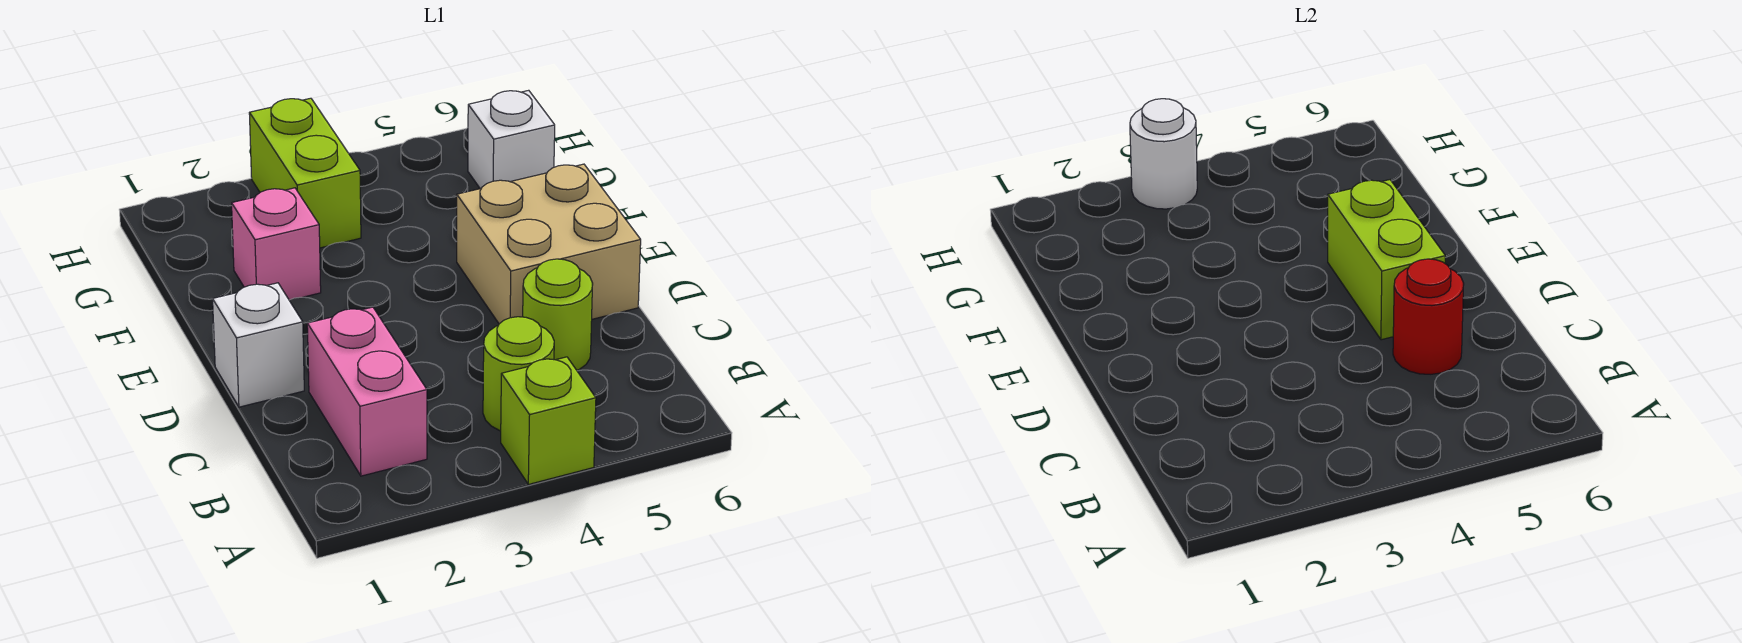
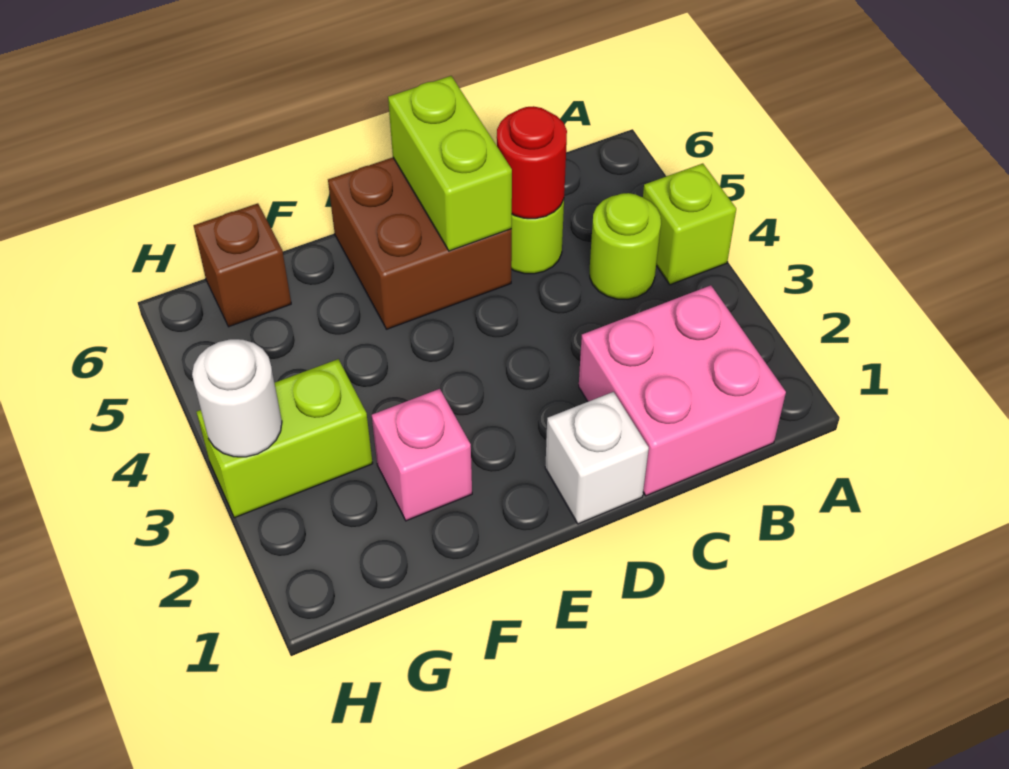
pink 1x2 brick [307,307,427,476] -> pink 2x2 brick [579,285,786,496]
tan 2x2 brick [457,164,641,324] -> brown 2x2 brick [328,157,512,329]
lime 1x2 brick [1328,180,1445,340] -> lime 1x2 brick turned to [388,76,512,251]
white 1x1 brick [468,90,555,189] -> brown 1x1 brick [194,203,291,327]

